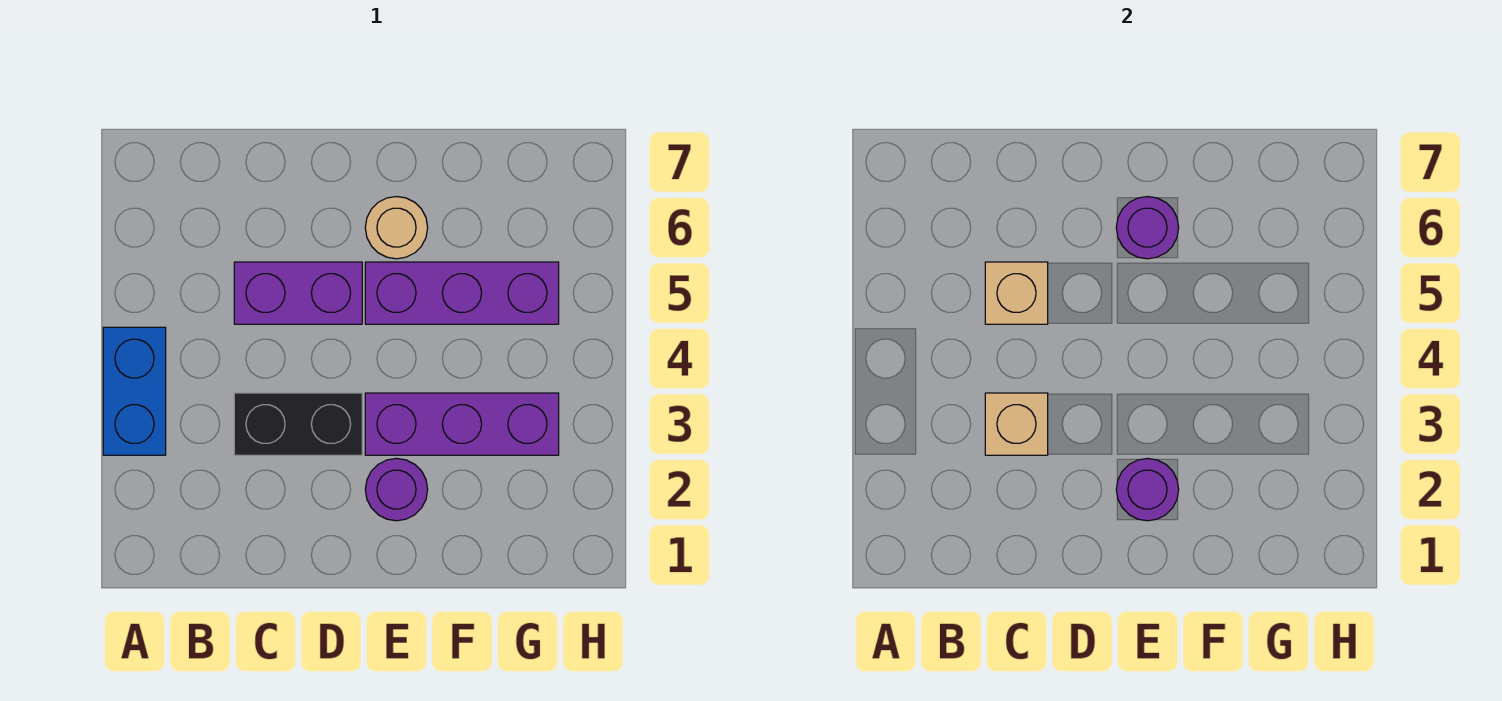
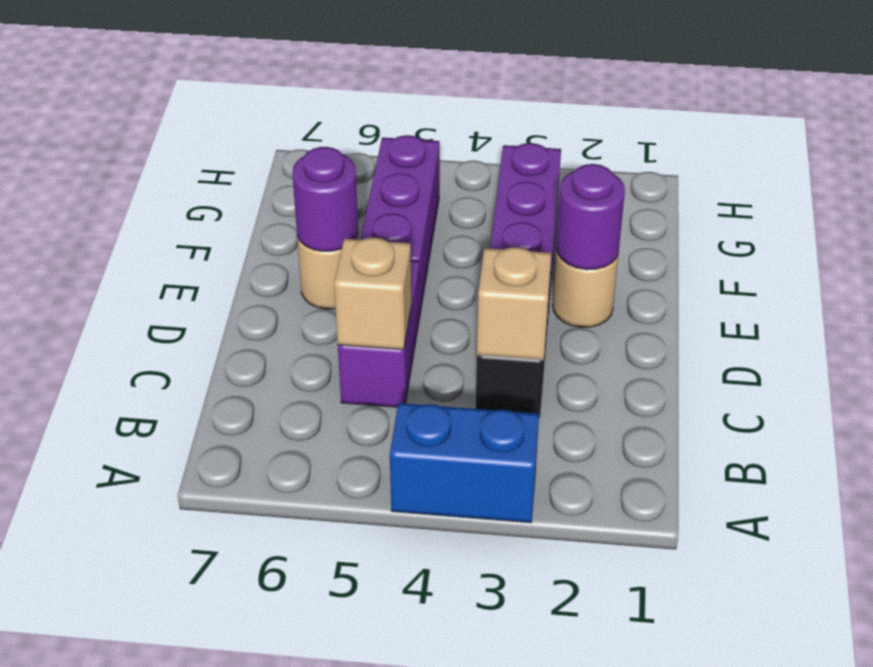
purple 1x1 round brick [365,458,428,521] -> tan 1x1 round brick [552,249,619,328]

